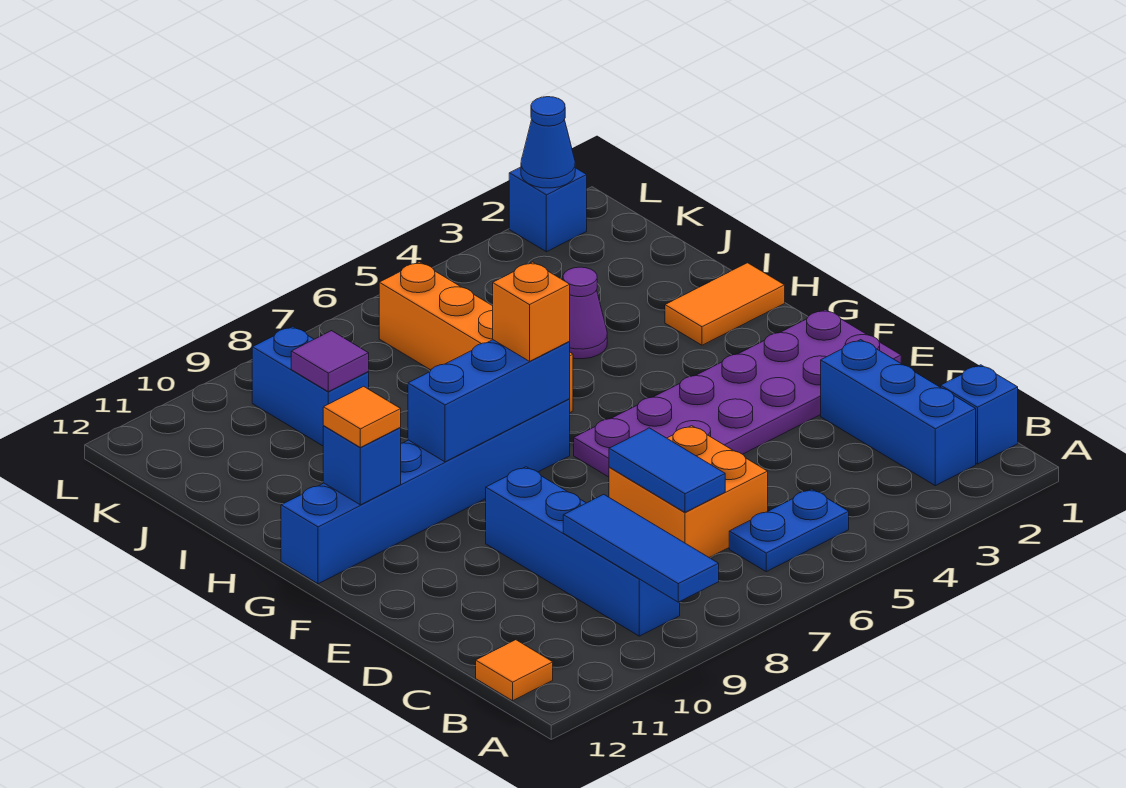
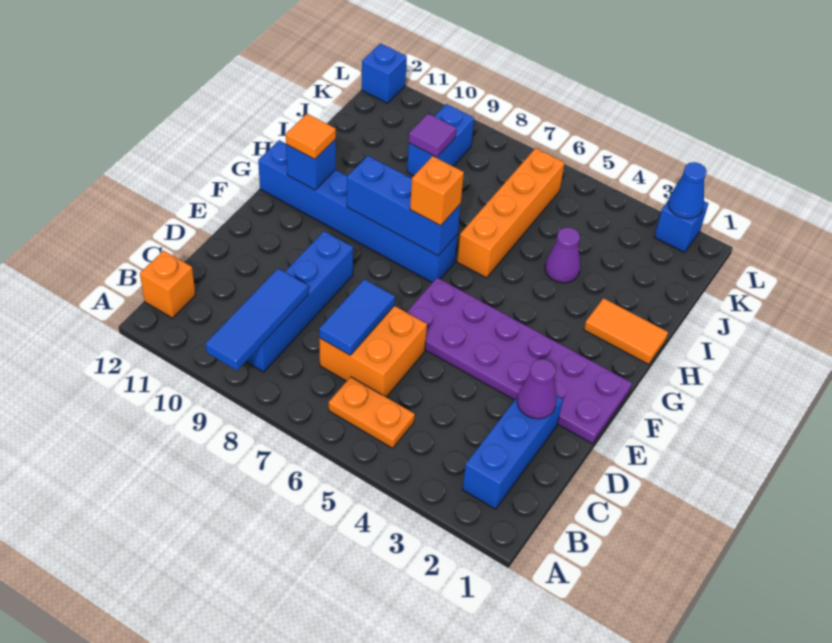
blue 1x1 brick [941,365,1018,464] -> blue 1x1 brick moved to [361,43,407,103]
blue 1x2 plate [729,489,849,572] -> orange 1x2 plate [329,377,415,448]
orange 1x1 tile [476,640,553,701] -> orange 1x1 brick [140,251,195,318]
none -> purple 1x1 cone [517,359,557,419]

